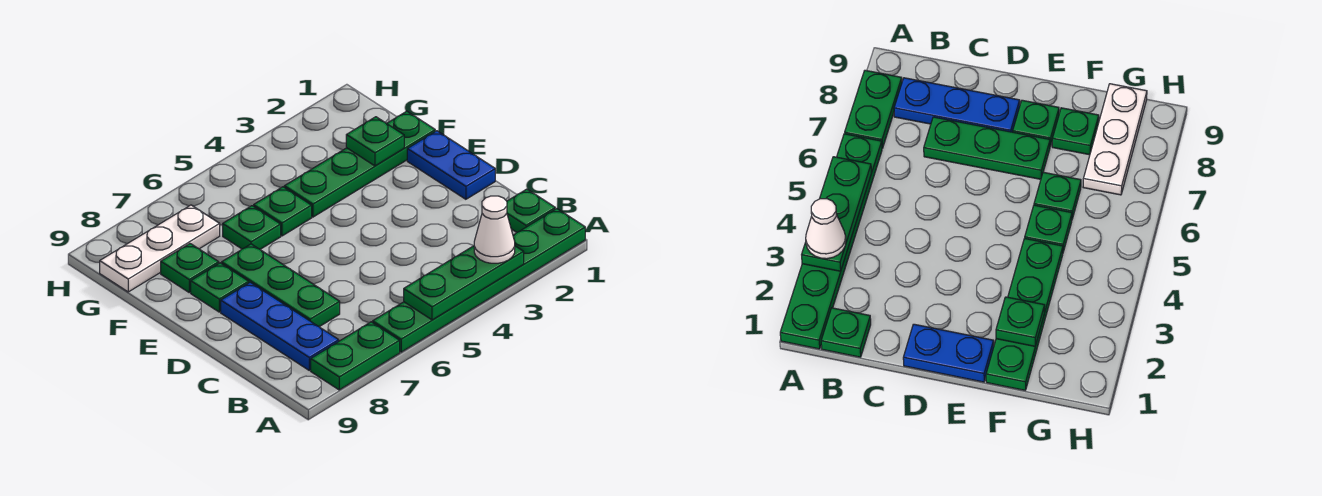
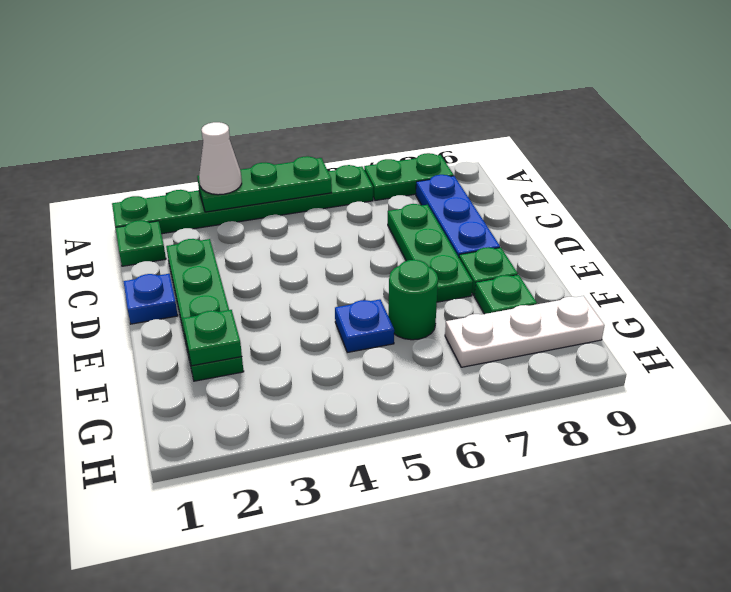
blue 1x2 plate [407,131,495,199] -> blue 1x1 plate [123,274,178,324]
green 1x4 plate [284,111,435,217] -> green 1x4 plate turned to [166,239,244,381]
green 1x1 plate [254,187,312,236] -> blue 1x1 plate [335,299,394,352]
green 1x1 plate [223,206,281,249] -> green 1x1 round brick [388,260,438,340]

